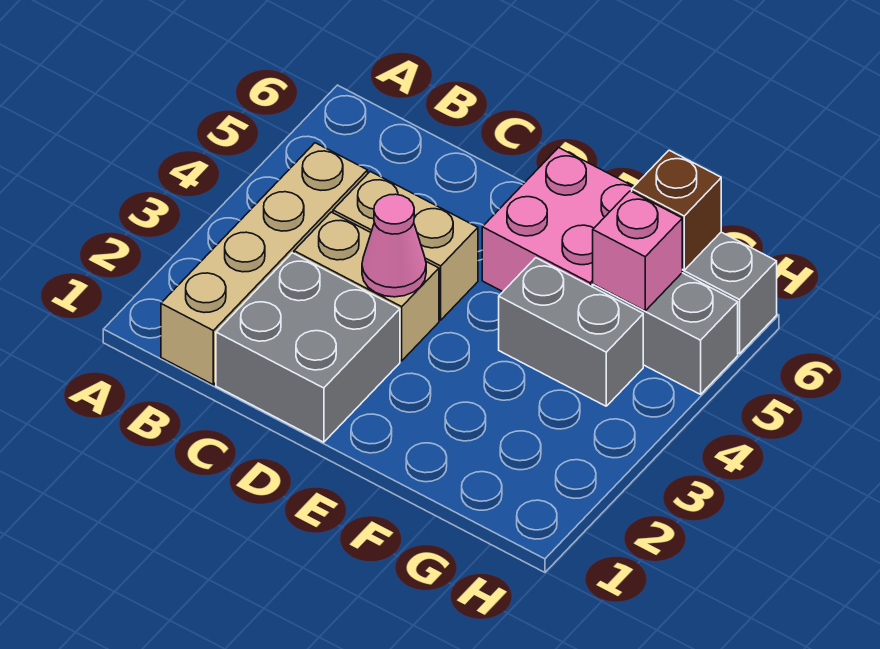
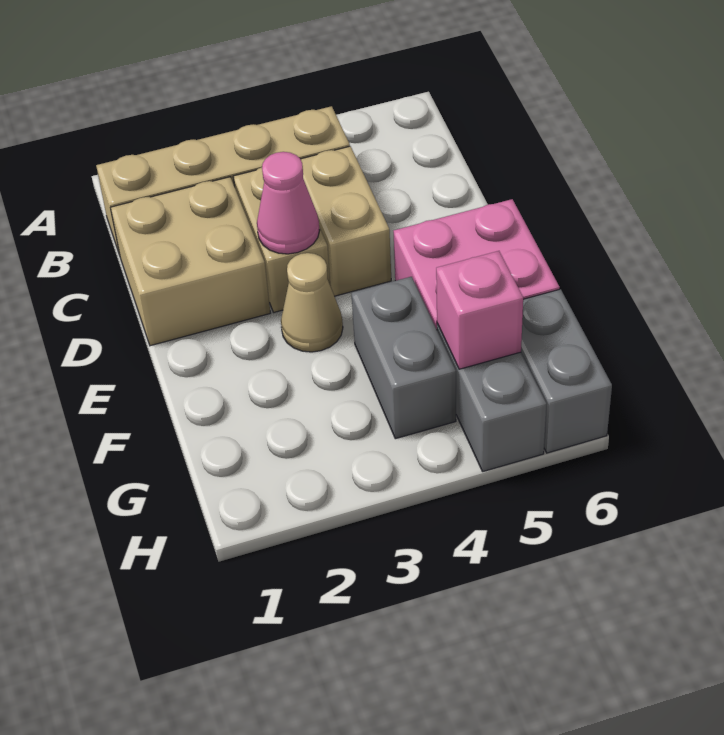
grey 2x2 brick [216,253,400,442] -> tan 2x2 brick [110,177,270,346]
none -> tan 1x1 cone [281,253,343,352]
brown 1x1 brick [632,150,721,270] -> none

